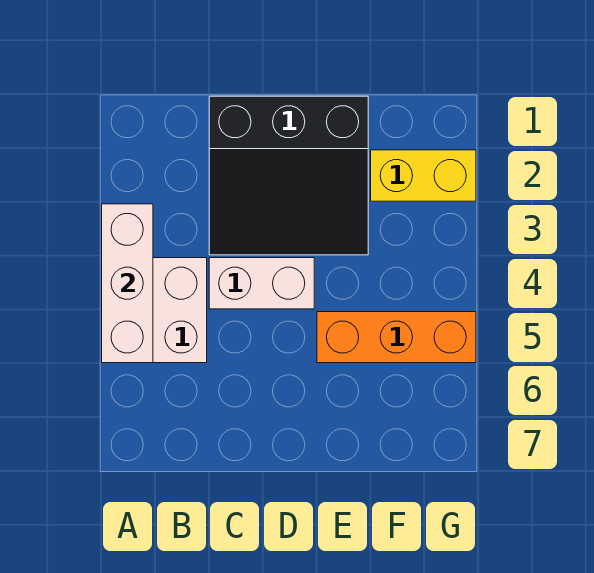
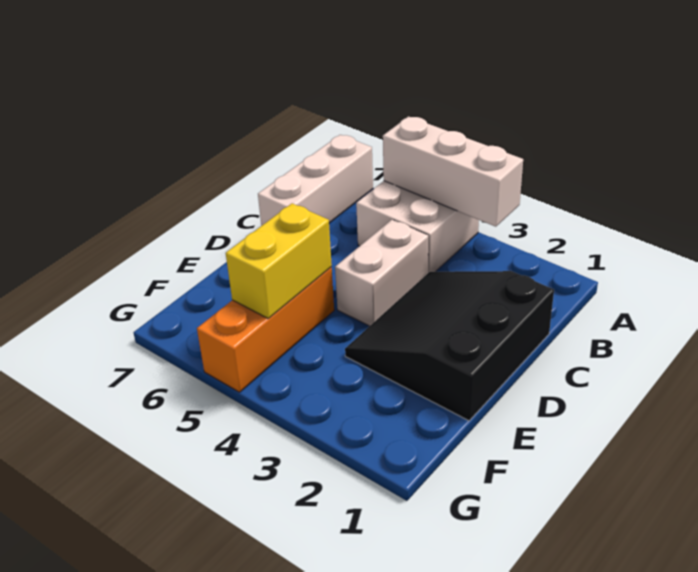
none -> white 1x3 brick [258,135,373,226]
yellow 1x2 brick [371,150,476,201] -> yellow 1x2 brick moved to [226,203,332,318]

